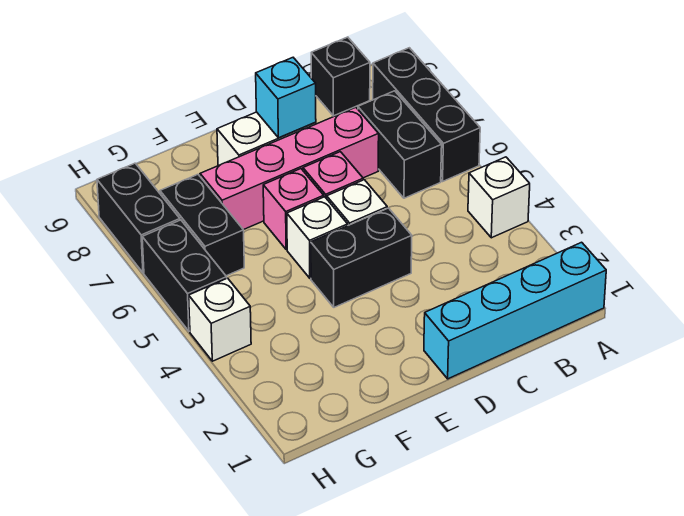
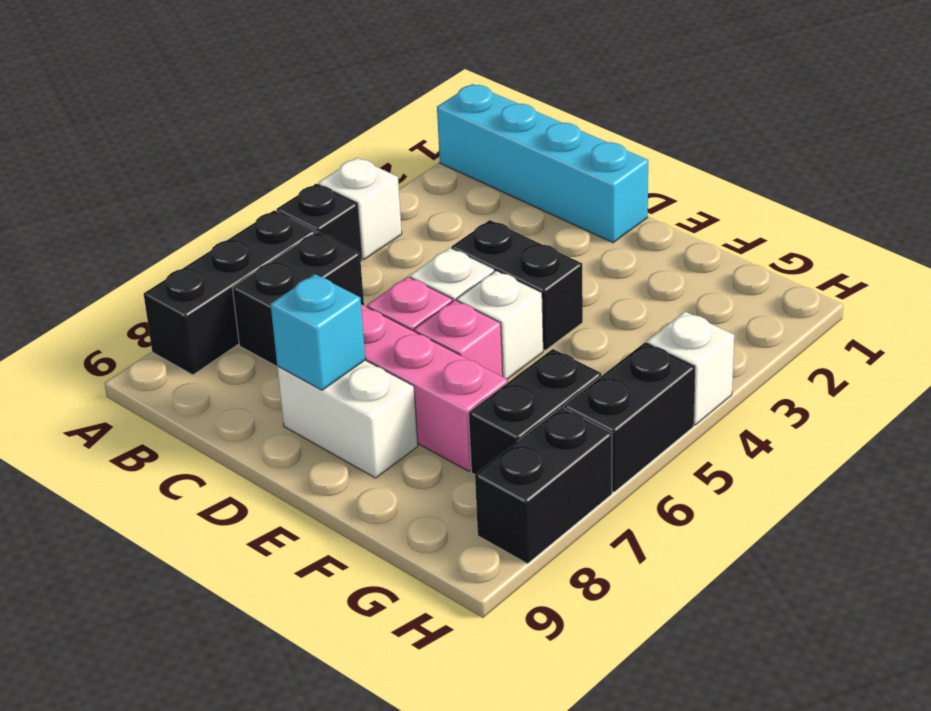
black 1x1 brick [311,37,370,116] -> black 1x1 brick moved to [276,184,362,261]

